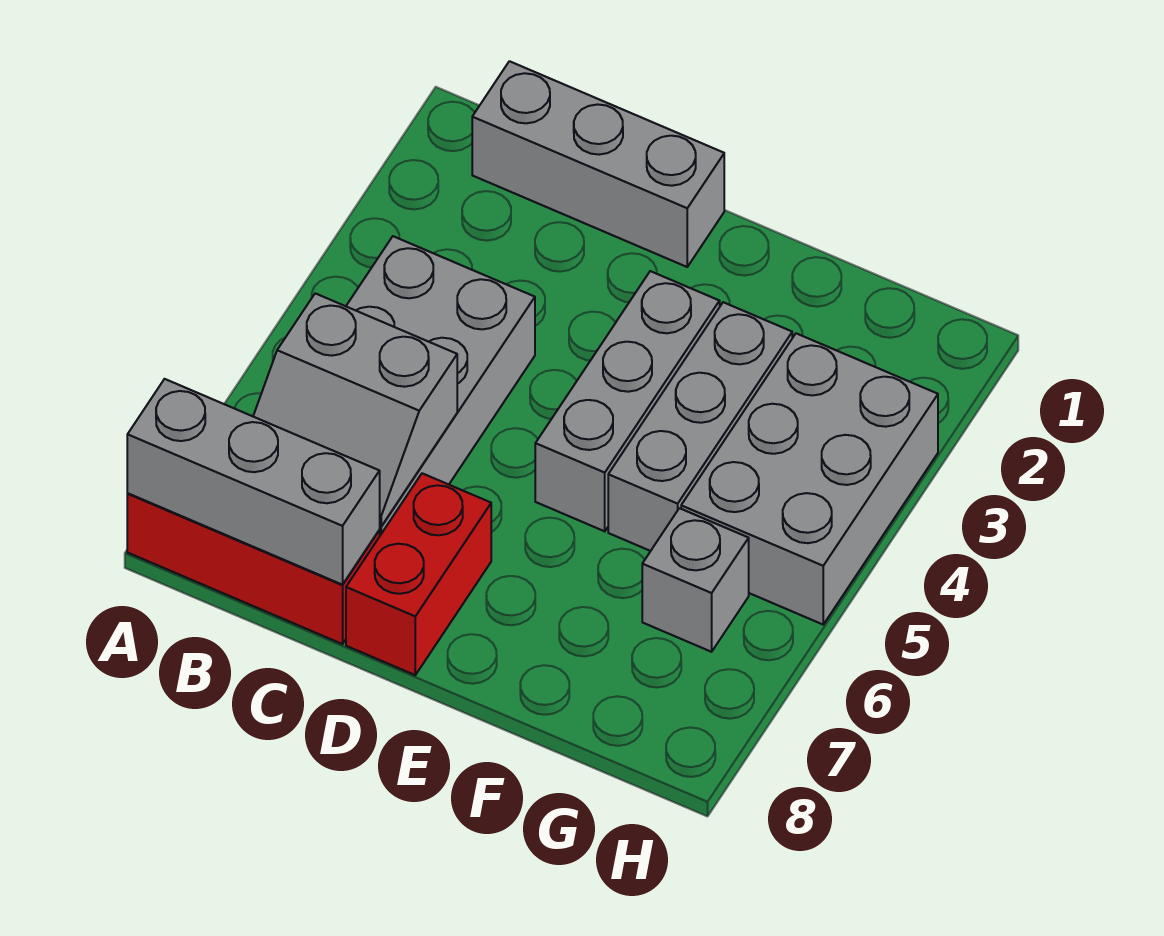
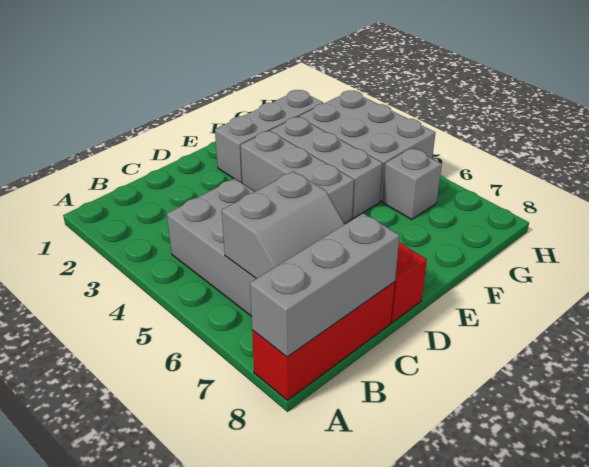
grey 1x3 brick [472,61,724,267] -> grey 1x3 brick moved to [215,90,323,183]

